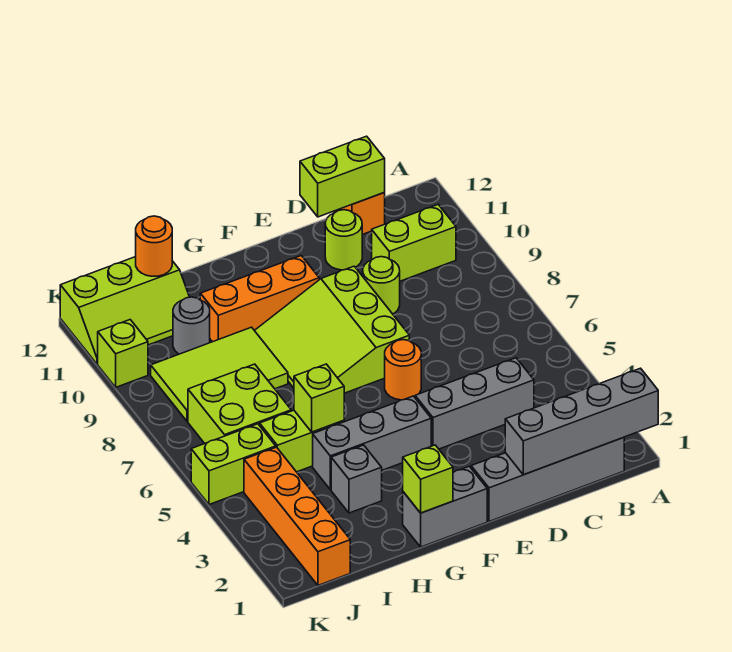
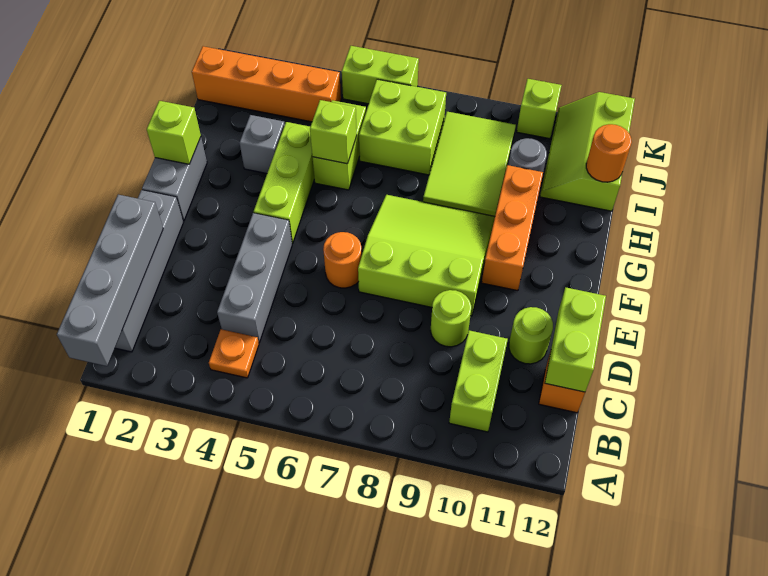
none -> orange 1x1 plate [209,329,259,378]
grey 1x3 brick [313,396,431,490] -> lime 1x3 brick [254,122,314,244]
lime 1x2 brick [191,424,276,505] -> lime 1x2 brick turned to [342,46,419,104]

